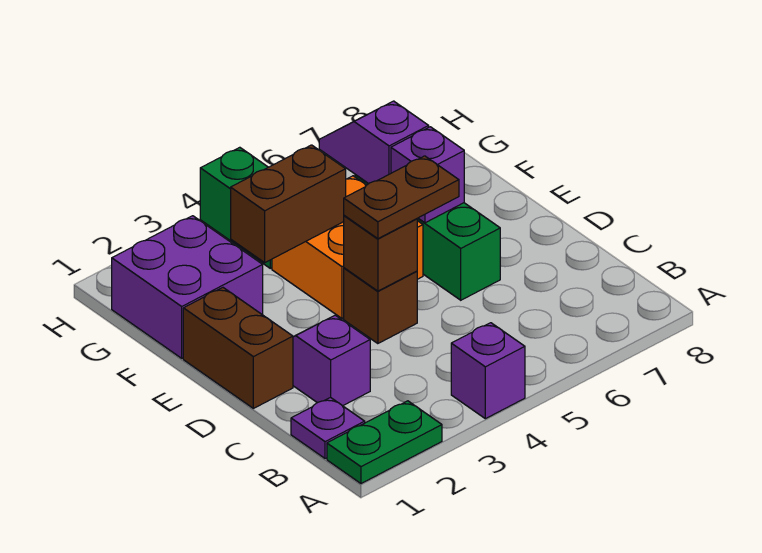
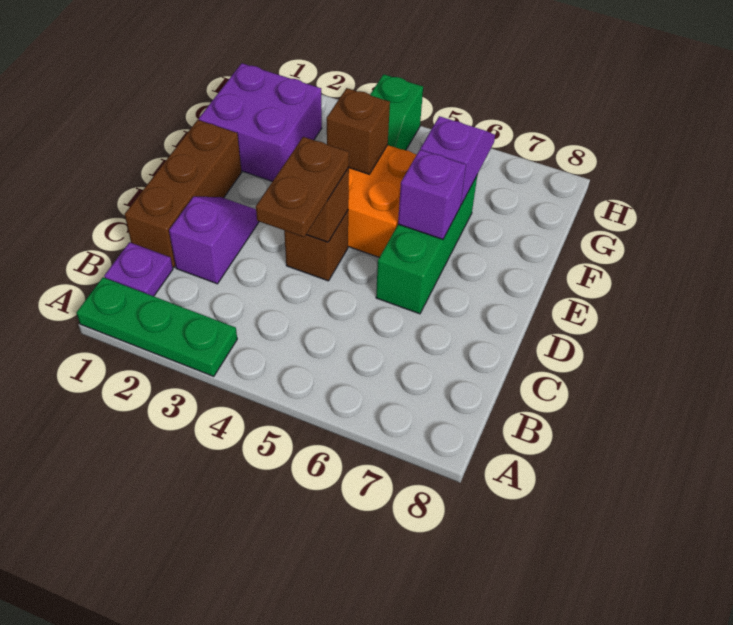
green 1x2 plate [327,401,442,484] -> green 1x3 plate [76,277,237,376]
purple 1x1 brick [451,323,525,419] -> none
brown 1x2 brick [183,288,293,408] -> brown 1x3 brick [125,120,242,268]
brown 1x2 plate [344,156,459,239] -> brown 1x2 plate turned to [256,137,349,237]
brown 1x2 brick [231,145,346,263] -> brown 1x1 brick [327,88,390,174]

